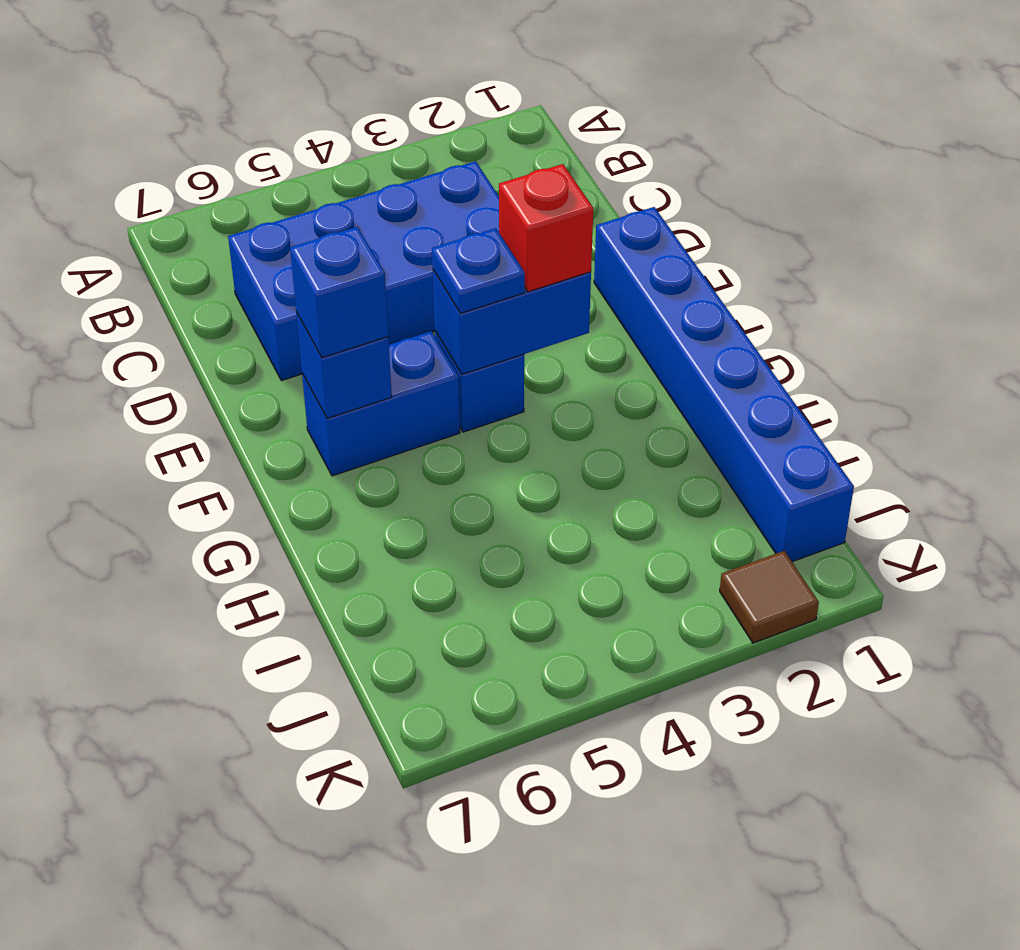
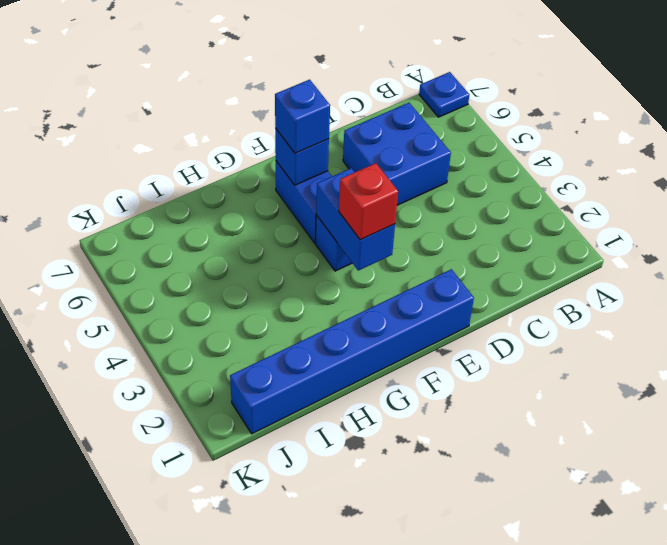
blue 2x4 brick [228,161,499,381] -> blue 2x2 brick [343,103,451,205]
blue 1x1 plate [432,228,525,313] -> blue 1x1 plate moved to [419,72,469,117]
brown 1x1 tile [720,551,819,643] -> none

